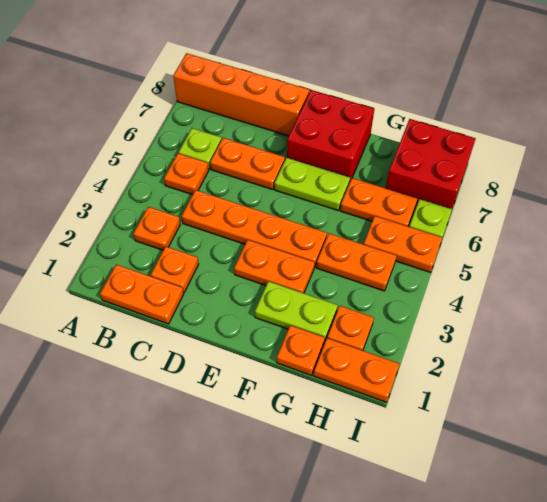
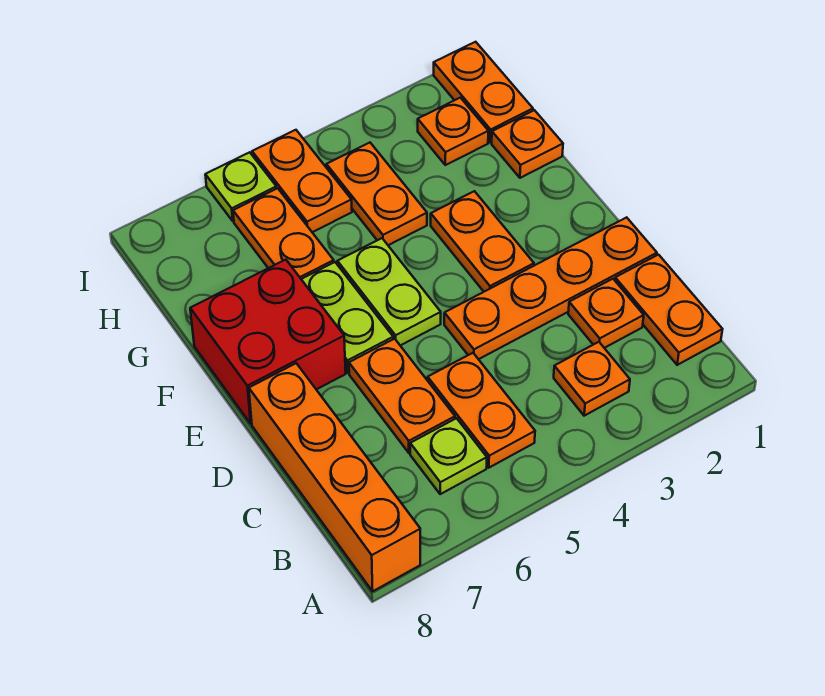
orange 1x1 plate [164,153,209,195] -> orange 1x2 plate [428,353,535,468]
orange 1x4 plate [182,190,327,267] -> orange 1x4 plate turned to [444,217,657,359]
lime 1x2 plate [255,281,338,342] -> lime 1x2 plate moved to [337,238,441,345]
red 2x2 brick [386,119,476,209] -> none

